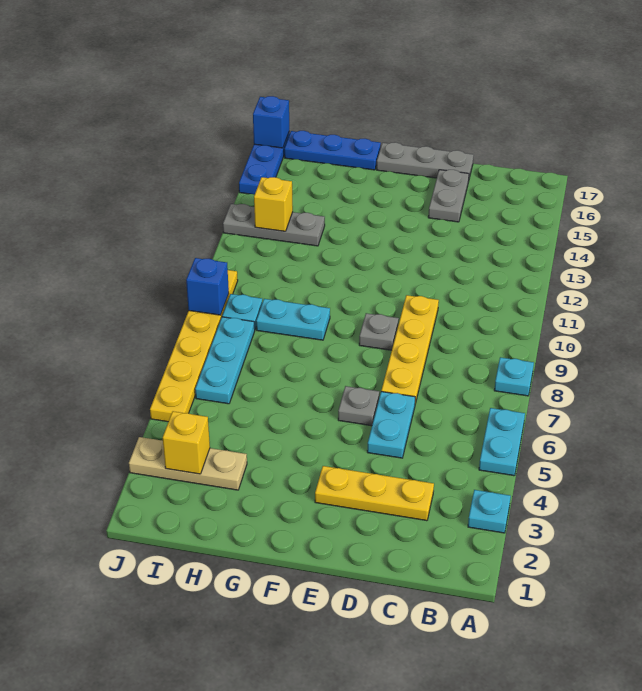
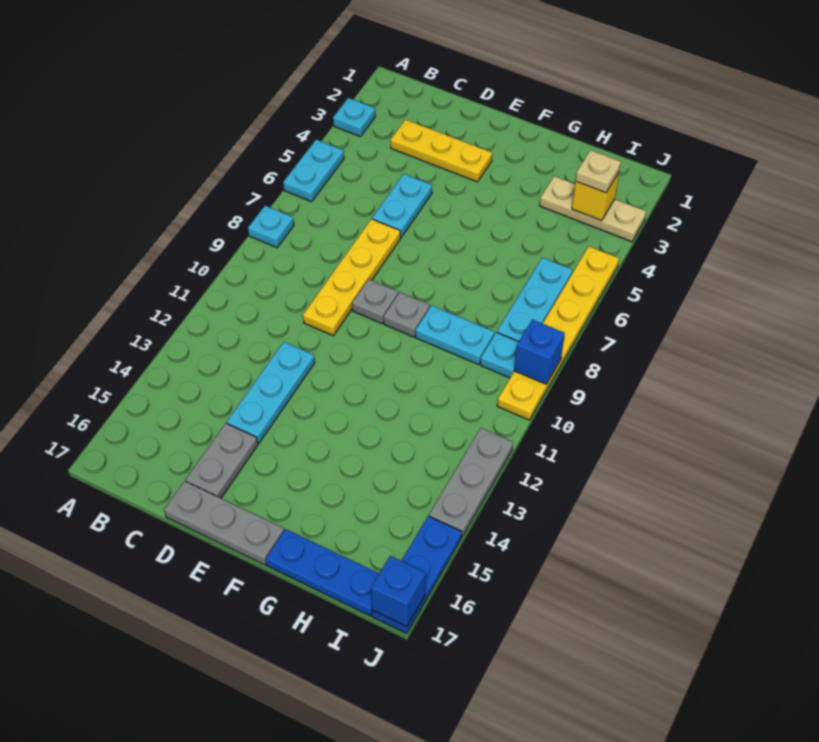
none -> cyan 1x3 plate [227,342,315,444]
grey 1x1 plate [338,386,379,426] -> grey 1x1 plate moved to [384,292,430,337]
grey 1x3 plate [223,204,325,246] -> grey 1x3 plate turned to [429,428,513,537]
none -> tan 1x1 plate [576,150,621,193]
yellow 1x1 brick [254,177,293,231] -> none

